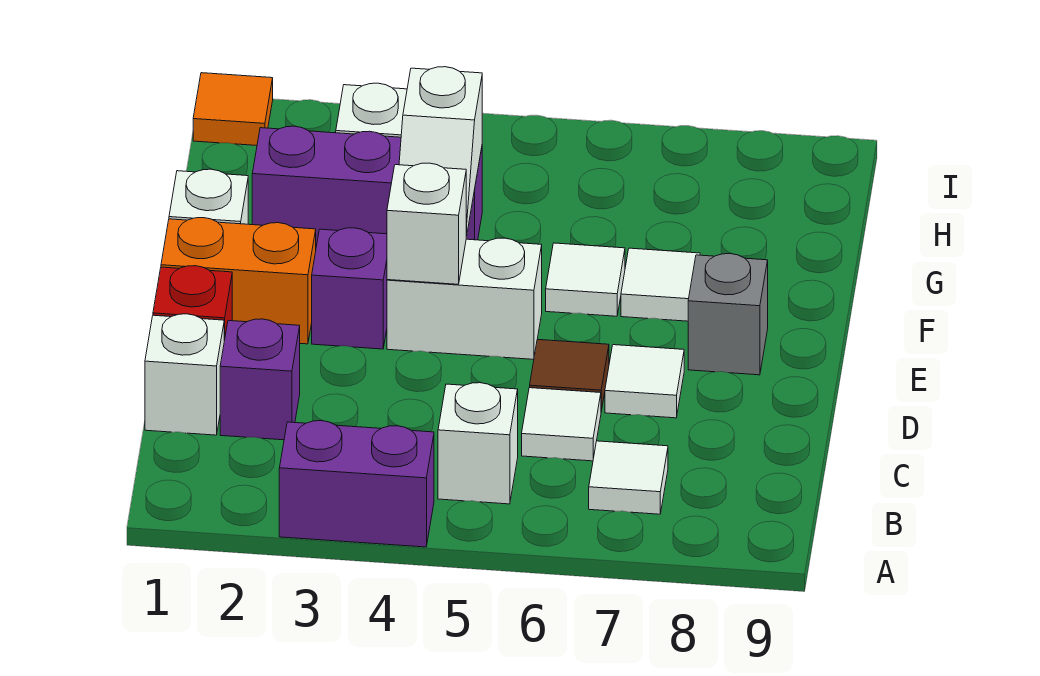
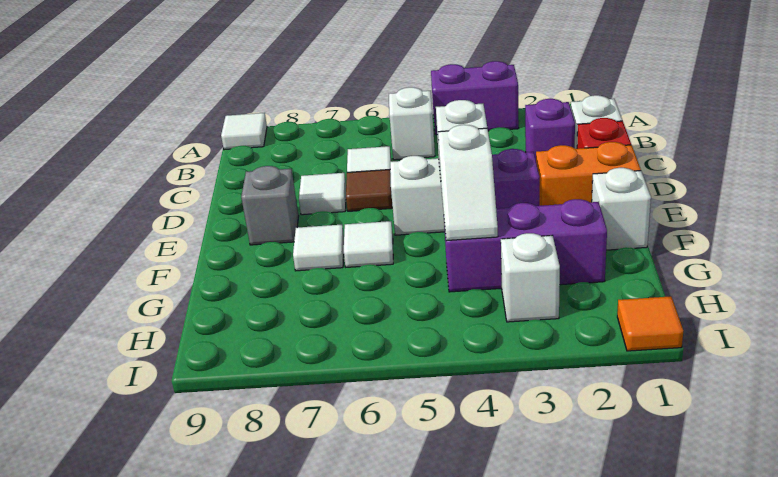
white 1x1 tile [589,441,668,514] -> white 1x1 tile moved to [221,113,267,150]
white 1x2 slope [399,67,482,236] -> white 1x2 slope turned to [438,125,498,241]

